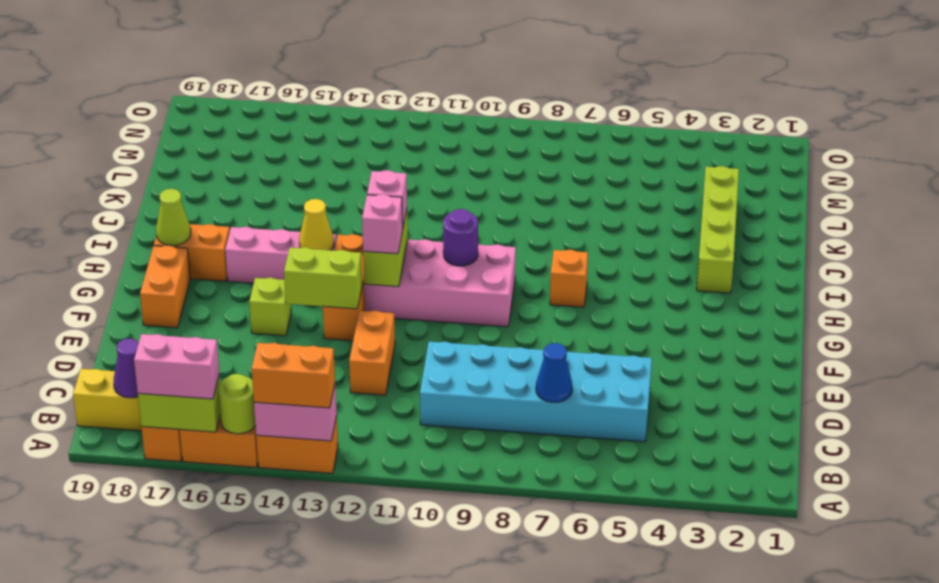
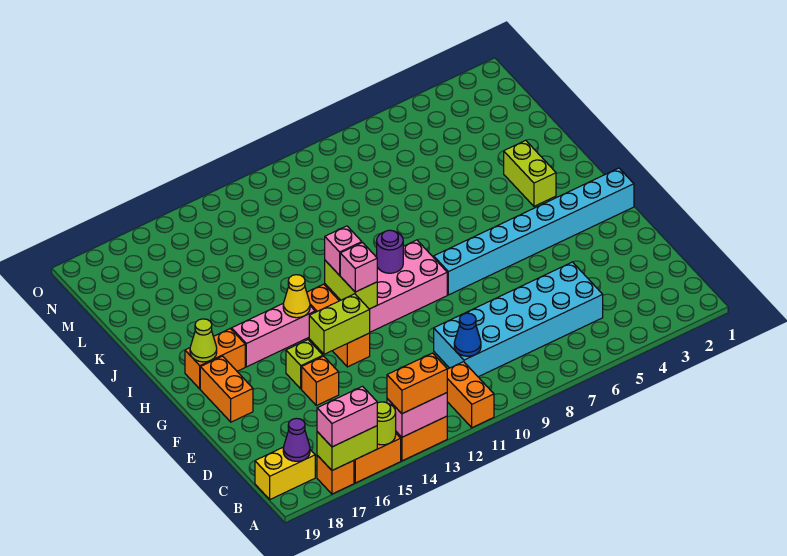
blue 1x1 cone [536,343,572,402] -> blue 1x1 cone moved to [454,313,481,356]
orange 1x2 brick [349,311,395,395] -> orange 1x2 brick moved to [447,362,494,428]
none -> cyan 1x8 brick [434,168,634,295]
orange 1x1 brick [550,250,588,307] -> orange 1x1 brick moved to [302,356,339,406]
lime 1x4 brick [697,166,739,293] -> lime 1x2 brick [504,140,556,206]

